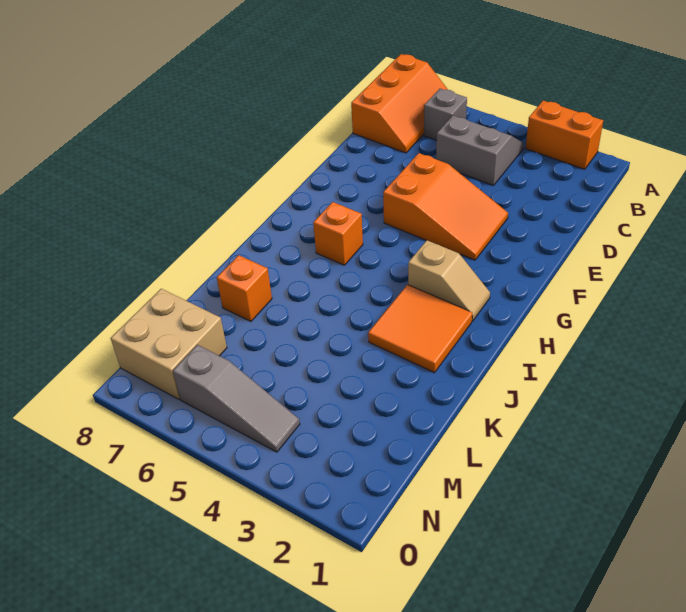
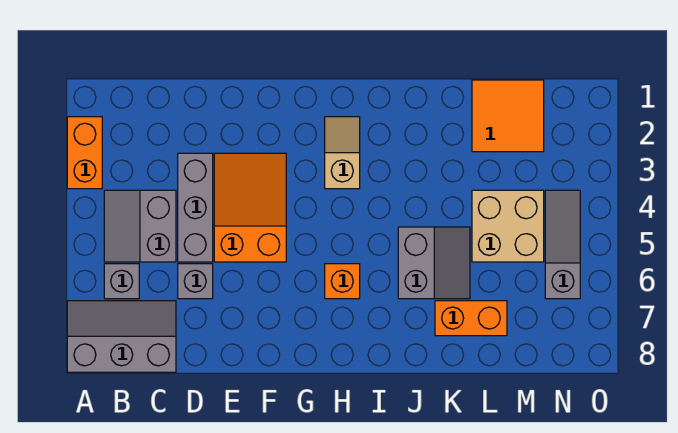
orange 2x3 slope [351,54,448,153] -> grey 2x3 slope [67,301,176,372]
none -> grey 1x3 brick [178,153,213,262]
none -> grey 1x1 brick [178,264,213,299]
orange 2x2 tile [368,285,472,373] -> orange 2x2 tile moved to [472,80,544,152]
none -> grey 2x2 slope [398,227,470,299]
orange 1x1 brick [217,255,272,321] -> orange 1x2 brick [435,301,507,336]
tan 2x2 brick [111,289,227,399] -> tan 2x2 brick moved to [472,190,544,262]

